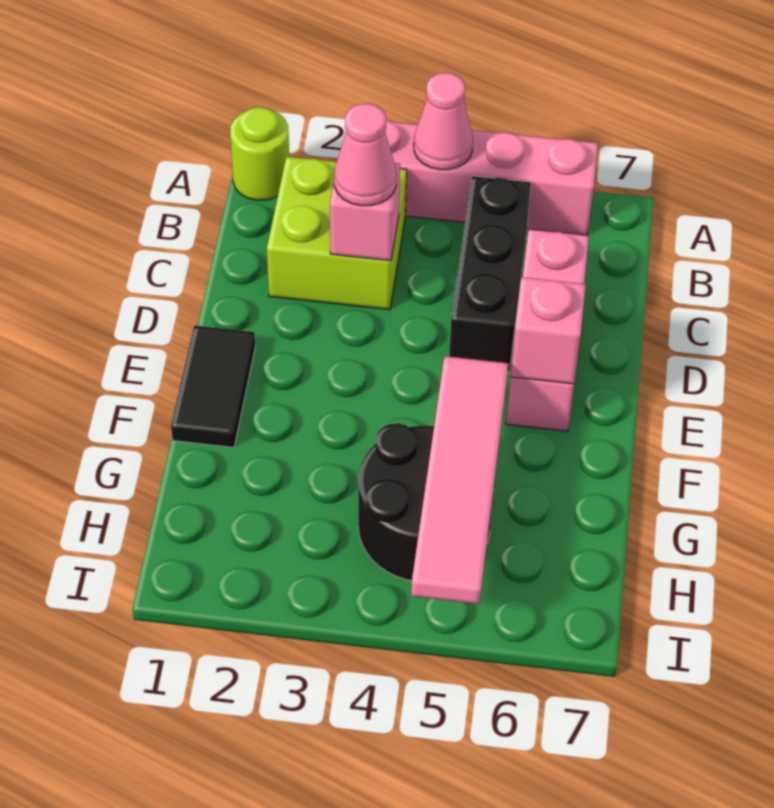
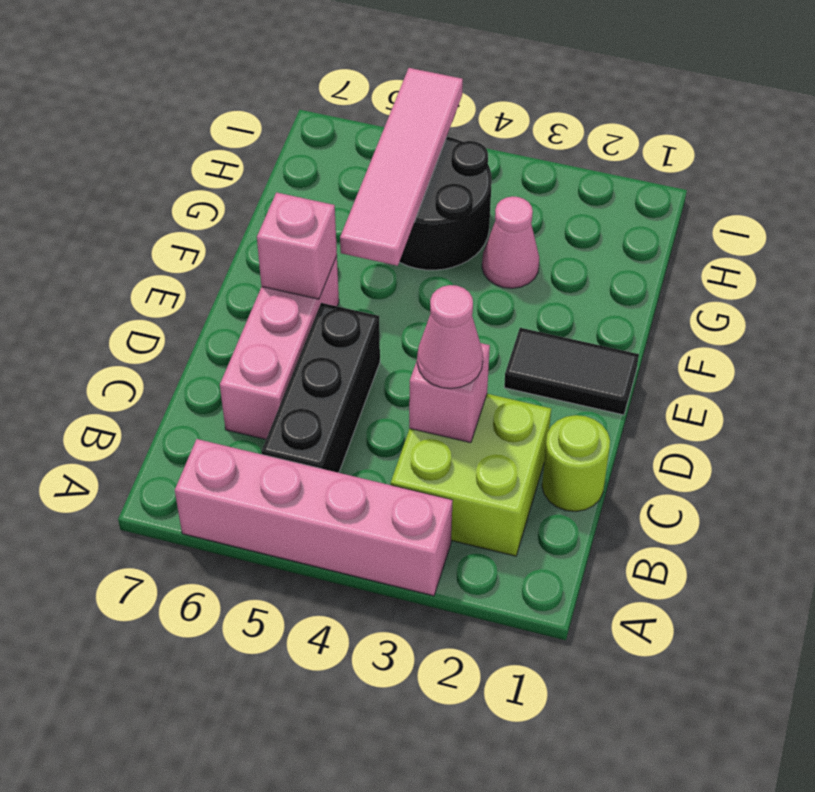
lime 1x1 round brick [230,107,289,200] -> lime 1x1 round brick moved to [542,415,610,511]
pink 1x1 cone [414,73,473,170] -> pink 1x1 cone moved to [482,196,539,288]
black 1x2 tile [171,325,255,447] -> black 1x2 tile turned to [504,328,639,415]

